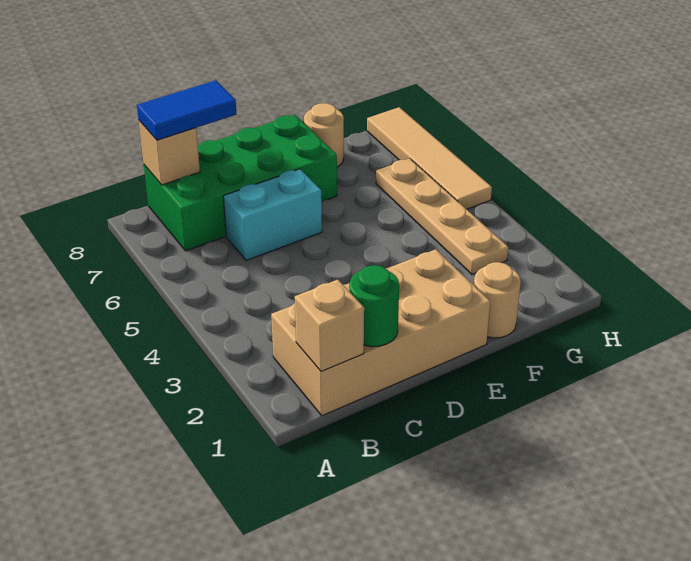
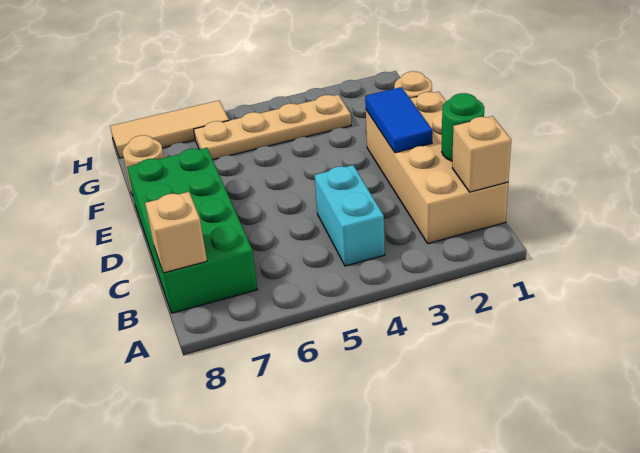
blue 1x2 tile [137,80,236,140] -> blue 1x2 tile moved to [365,87,433,153]
cyan 1x2 brick [223,169,322,260] -> cyan 1x2 brick moved to [315,165,385,266]
tan 1x4 tile [367,107,492,209] -> tan 1x3 tile [110,101,229,158]

